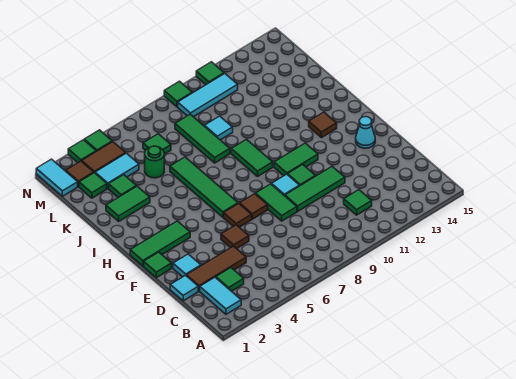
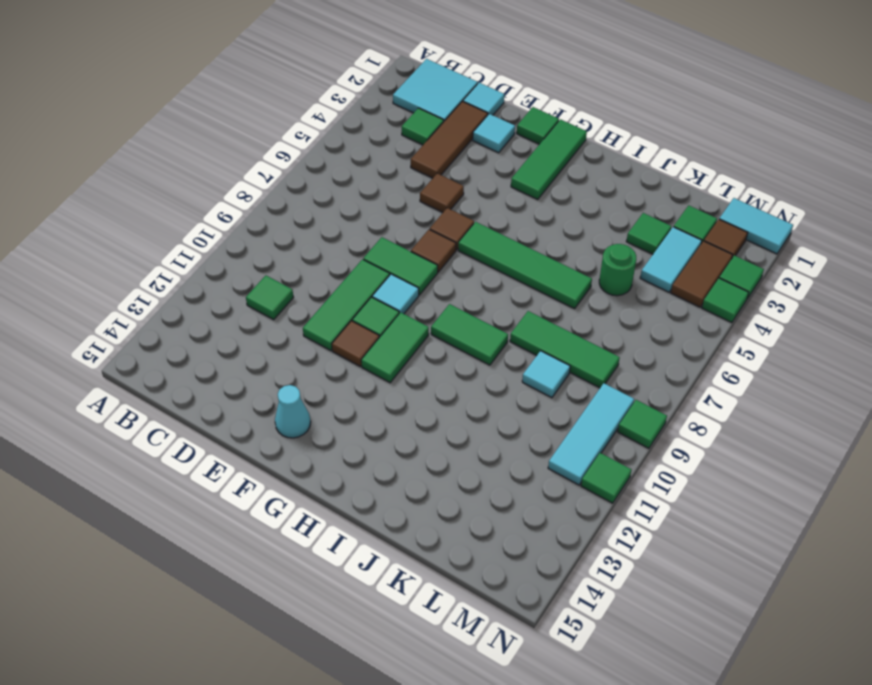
cyan 1x2 tile [200,277,241,314] -> cyan 2x2 tile [393,59,478,121]
brown 1x1 tile [309,112,337,138] -> brown 1x1 tile moved to [332,321,379,366]
green 1x2 tile [106,186,150,221] -> none
green 1x1 tile [143,134,171,154] -> none

